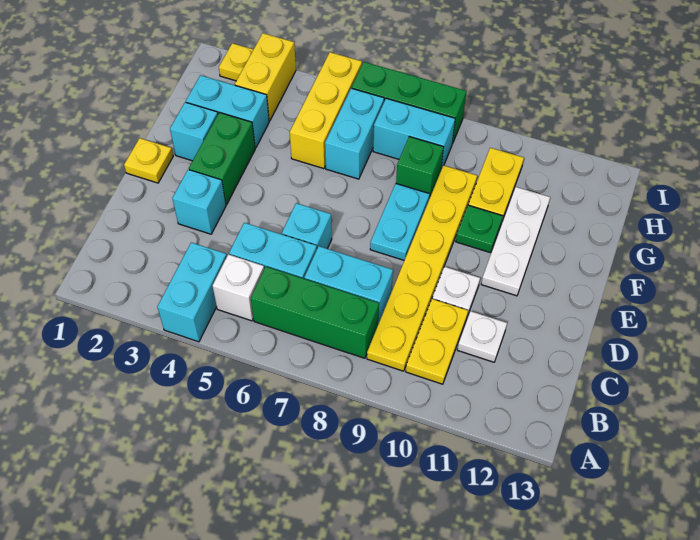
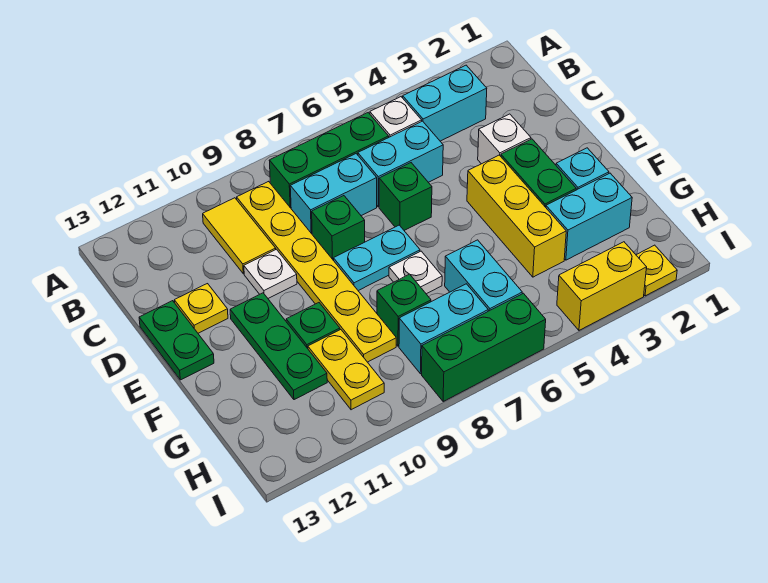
cyan 1x2 brick [157,242,227,342] -> cyan 1x2 brick turned to [403,65,487,141]
yellow 1x2 plate [406,299,468,384] -> yellow 1x2 tile [203,198,276,274]
white 1x1 plate [457,311,507,362] -> white 1x1 plate moved to [389,251,442,294]
cyan 1x1 brick [172,170,226,234] -> white 1x1 brick [478,114,531,164]
cyan 1x1 brick [282,203,332,249] -> green 1x1 brick [379,163,432,230]
none -> green 1x1 brick [312,196,365,261]
none -> green 1x2 plate [139,301,214,380]
yellow 1x1 plate [124,138,173,183] -> yellow 1x1 plate moved to [174,284,228,333]
cyan 1x2 plate [370,184,430,260] -> cyan 1x2 plate turned to [334,225,420,291]
white 1x3 plate [481,187,550,296] -> green 1x3 plate [230,293,327,400]
yellow 1x3 brick [290,52,362,169] -> yellow 1x3 brick moved to [467,155,566,277]
yellow 1x2 brick [235,33,296,121] -> yellow 1x2 brick turned to [557,242,647,330]

